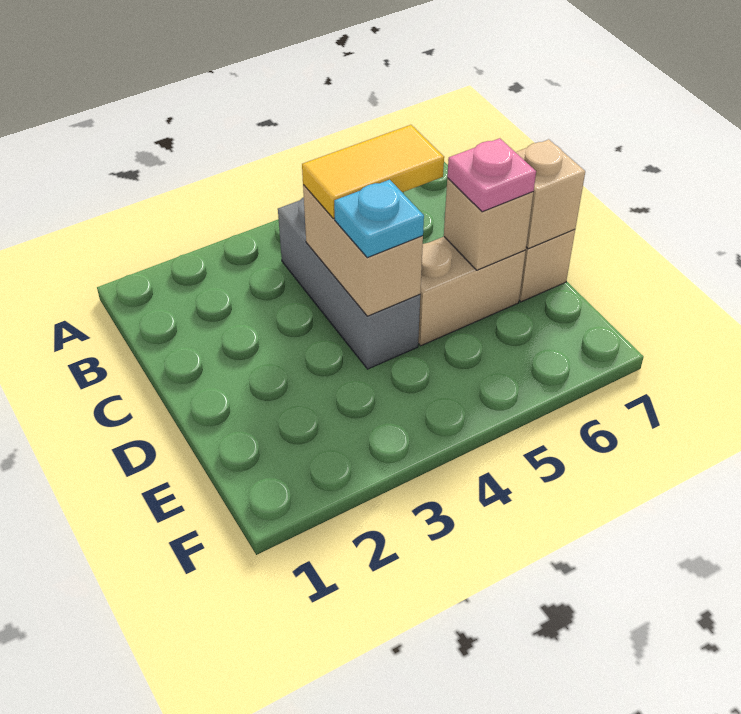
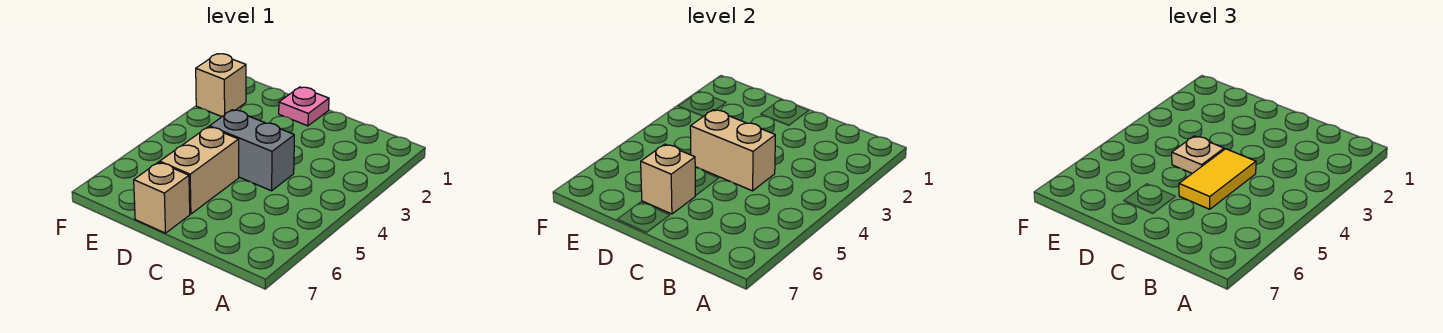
grey 1x3 brick [278,197,420,369] -> grey 1x2 brick [209,110,294,191]
cyan 1x1 plate [334,180,424,258] -> tan 1x1 plate [1172,136,1224,173]
pink 1x1 plate [447,138,536,212] -> pink 1x1 plate moved to [279,87,329,126]
tan 1x1 brick [516,139,585,249] -> tan 1x1 brick moved to [196,54,246,117]

